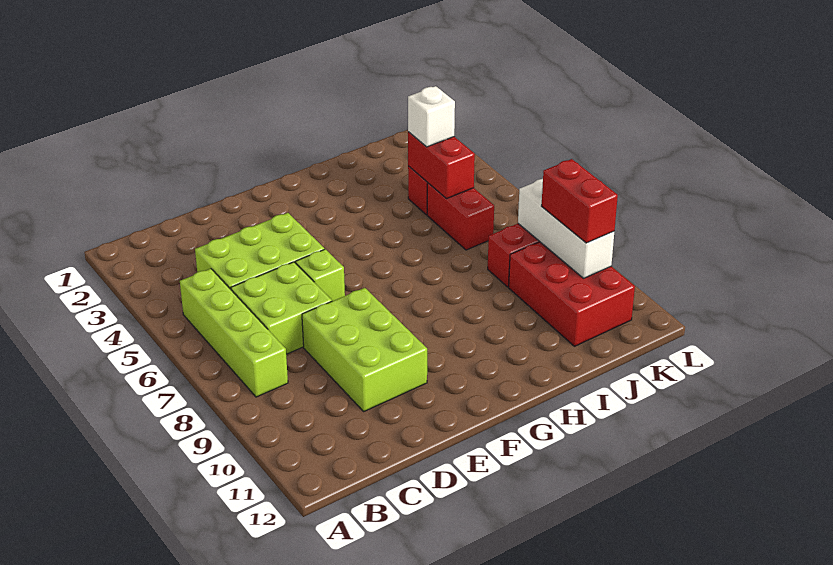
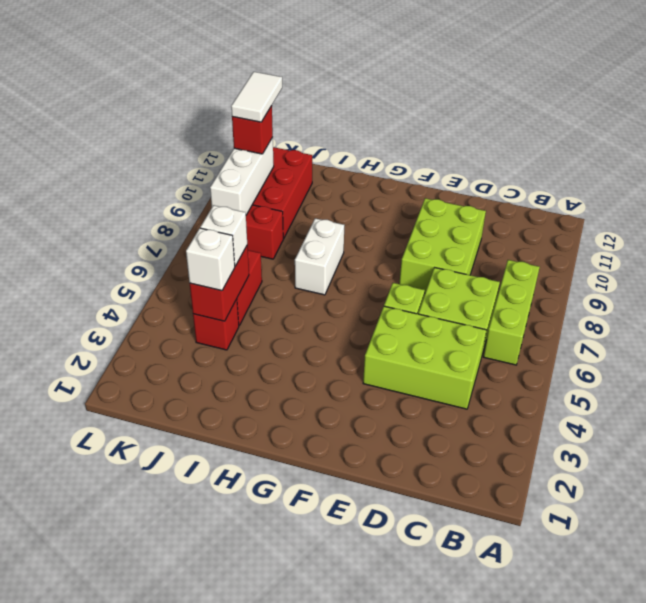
lime 1x4 brick [180,269,288,397] -> lime 1x3 brick [484,260,540,365]
none -> white 1x2 brick [295,218,344,295]
none -> white 1x1 brick [200,205,247,266]
red 1x2 brick [542,159,618,243] -> red 1x1 brick [232,106,273,154]
none -> white 1x2 tile [231,72,282,122]

